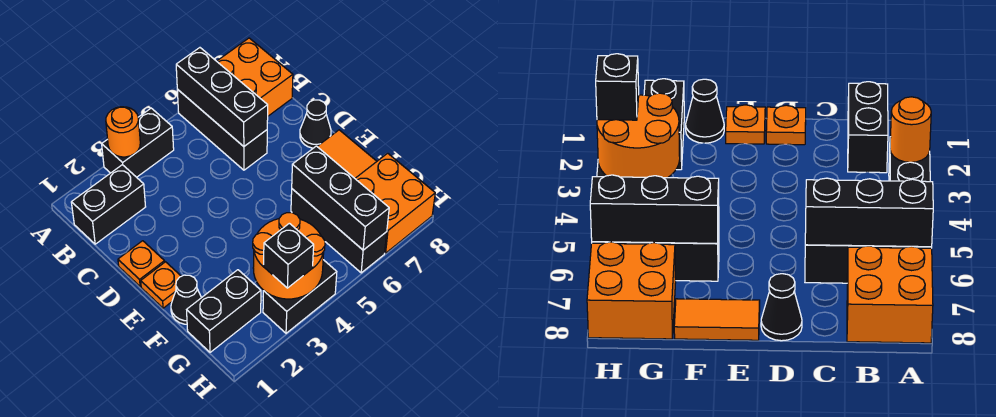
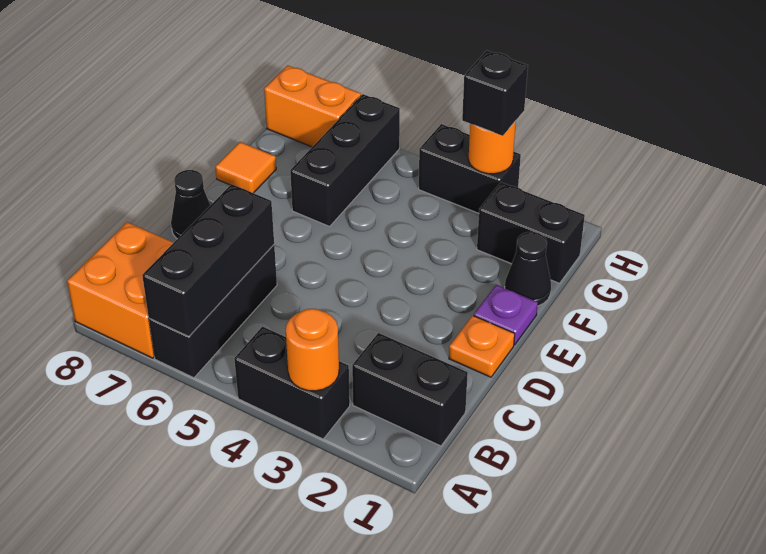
orange 1x1 plate [141,262,181,308] -> purple 1x1 plate [474,285,538,345]
orange 1x2 tile [317,130,377,178] -> orange 1x1 tile [215,142,276,193]
black 1x3 brick [292,146,389,250] -> none
orange 2x2 round brick [253,213,325,299] -> orange 1x1 round brick [468,121,516,174]
orange 2x2 brick [355,153,435,253] -> orange 1x2 brick [264,65,361,147]

